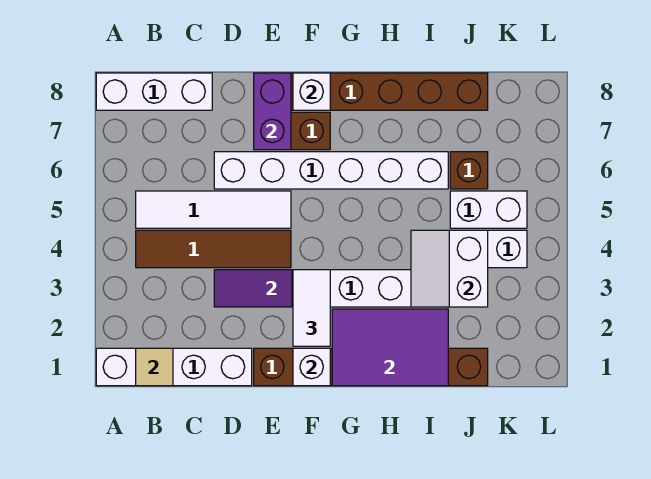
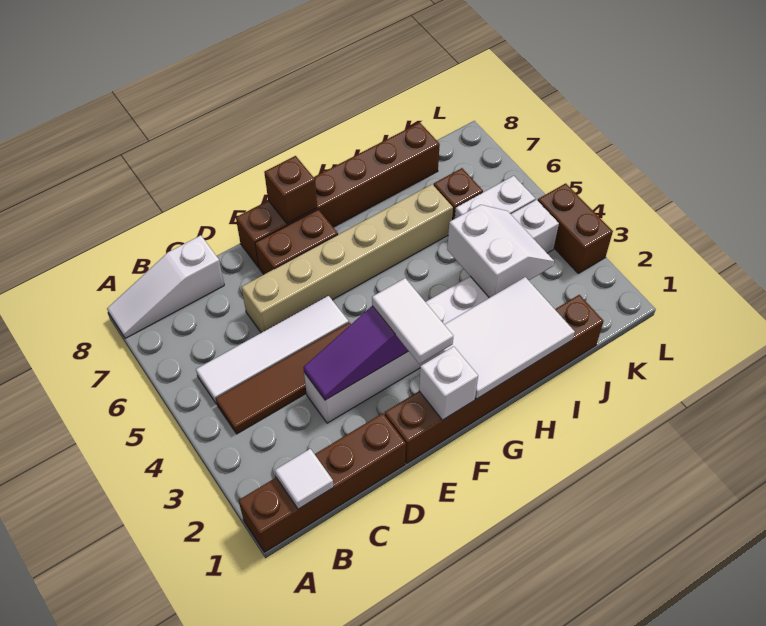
white 1x4 brick [96,348,252,386] -> brown 1x4 brick [238,413,406,552]
white 1x3 brick [96,73,212,110] -> white 1x3 slope [107,235,224,338]
tan 1x1 tile [136,348,173,386] -> white 1x1 tile [275,449,334,509]
white 1x6 brick [214,152,448,189] -> tan 1x6 brick [241,184,453,333]
purple 1x2 brick [254,73,291,150] -> none
white 1x1 brick [293,73,330,110] -> brown 1x1 brick [264,156,317,224]
purple 2x3 tile [332,309,448,386] -> white 2x3 tile [439,277,575,399]
white 2x2 slope [411,230,488,307] -> white 2x2 slope turned to [447,205,554,298]
none -> brown 1x2 brick [538,183,613,273]

